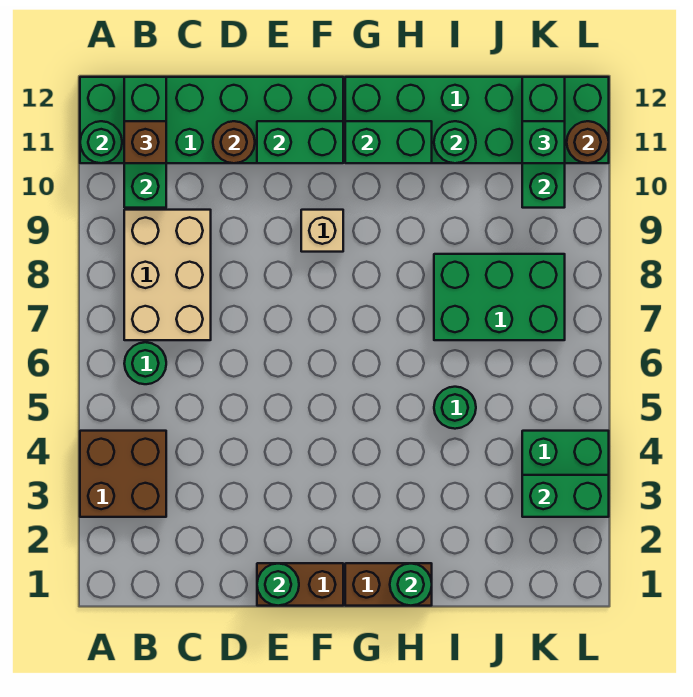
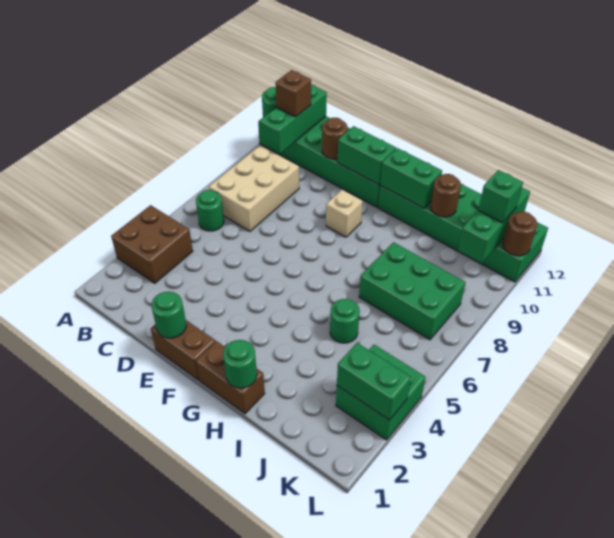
green 1x1 round brick [434,121,476,163] -> brown 1x1 round brick [430,174,461,217]

